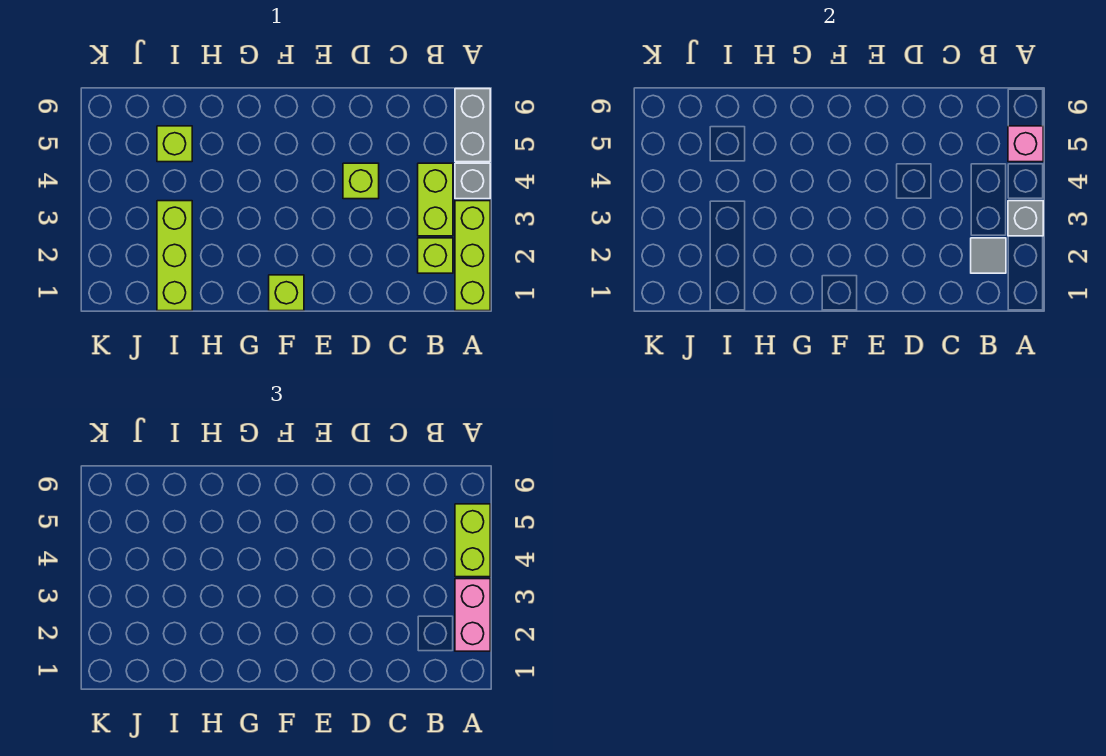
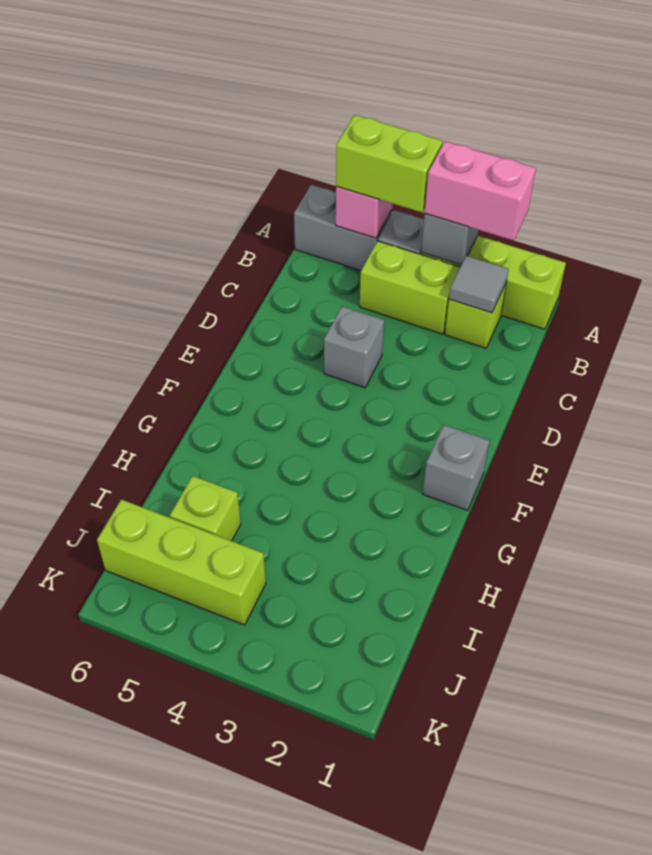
lime 1x1 brick [343,163,379,199] -> grey 1x1 brick [324,306,384,388]
lime 1x1 brick [269,275,304,311] -> grey 1x1 brick [423,425,489,510]
lime 1x3 brick [157,201,192,311] -> lime 1x3 brick moved to [97,499,266,625]

